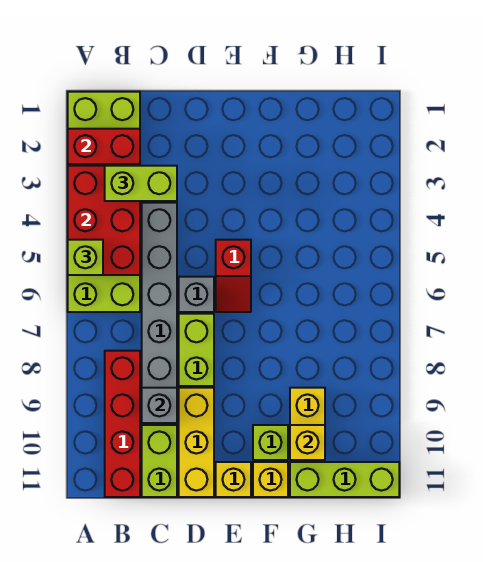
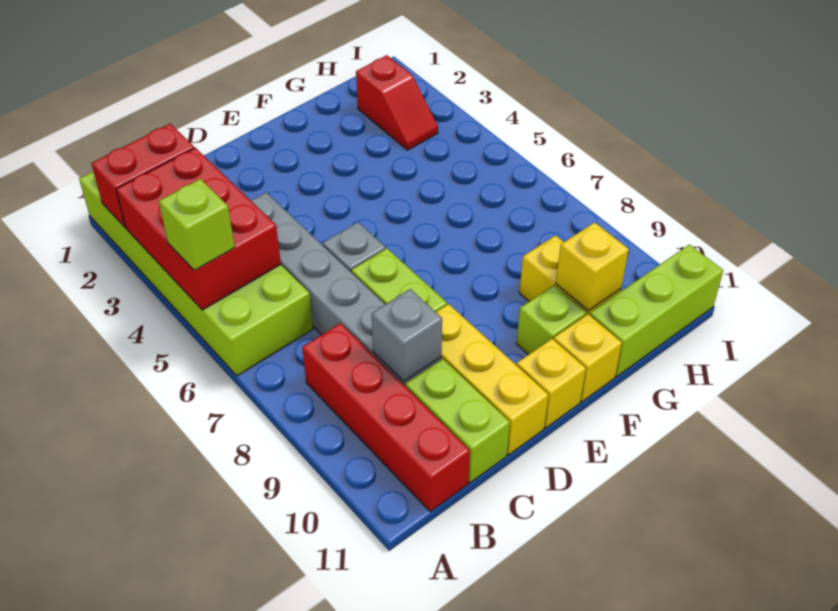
lime 1x2 brick [105,166,177,201] -> none
red 1x2 slope [216,240,251,312] -> red 1x2 slope moved to [356,55,438,150]

